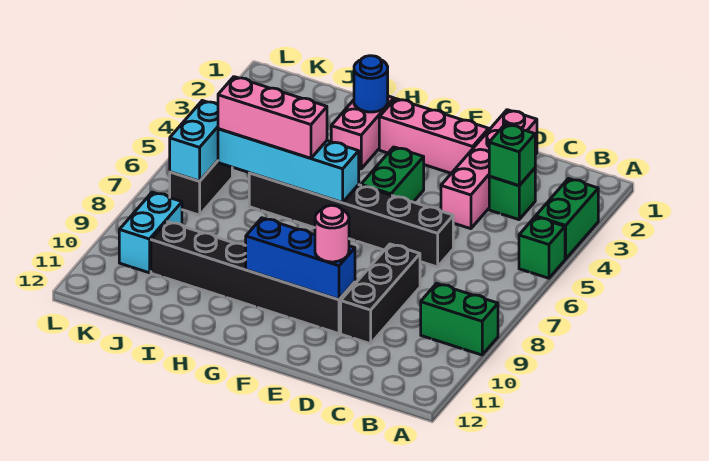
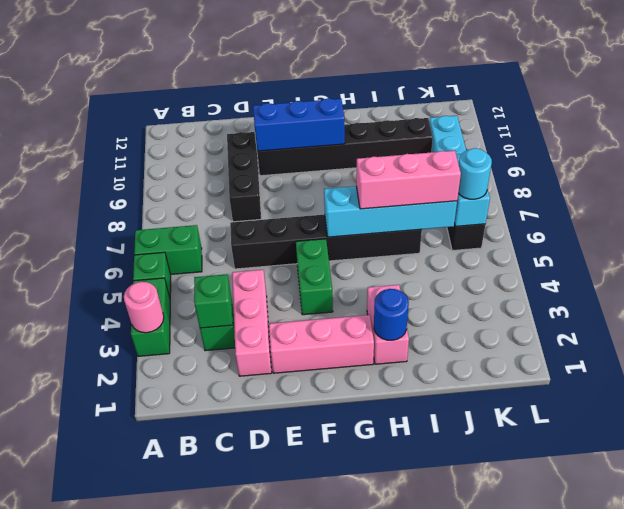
green 1x2 brick [421,283,498,355] -> green 1x2 brick moved to [134,225,202,275]
pink 1x4 brick [441,110,537,229] -> pink 1x3 brick [232,270,272,376]
pink 1x1 round brick [315,205,349,262] -> pink 1x1 round brick moved to [124,282,164,333]
none -> cyan 1x1 round brick [458,148,492,199]

